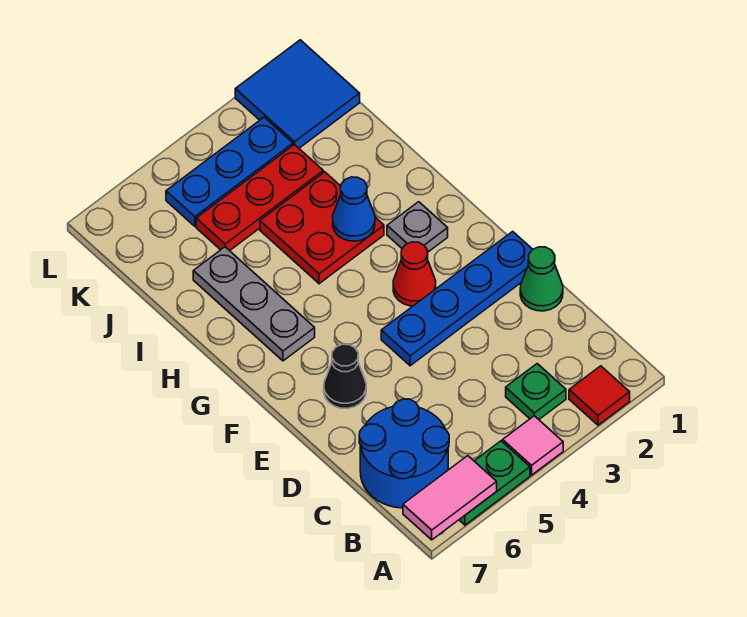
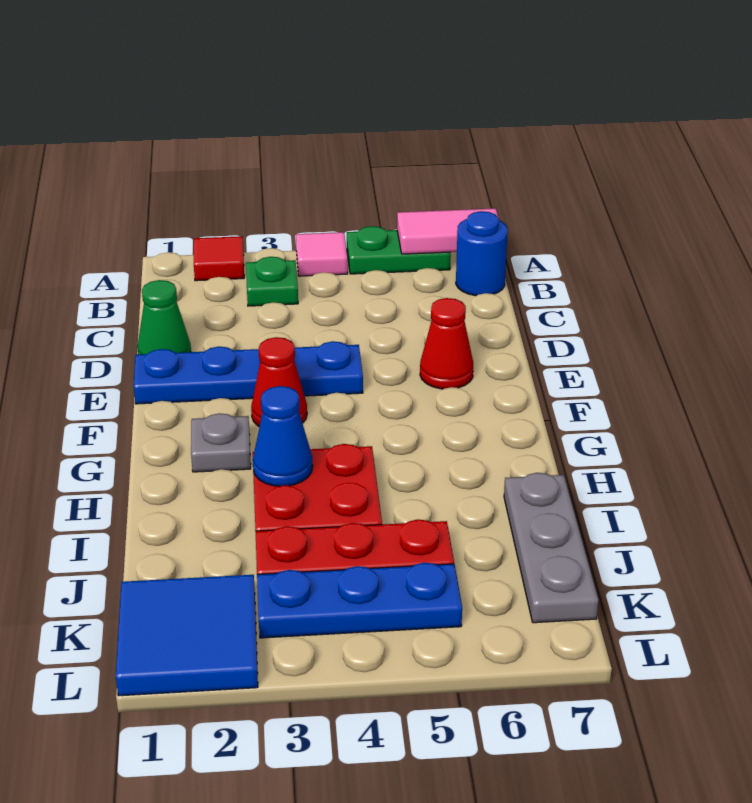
blue 2x2 round brick [359,399,449,508] -> blue 1x1 round brick [456,211,508,296]
black 1x1 cone [324,344,366,409] -> red 1x1 cone [420,298,473,389]
grey 1x3 plate [193,247,315,361] -> grey 1x3 plate moved to [504,473,598,623]

